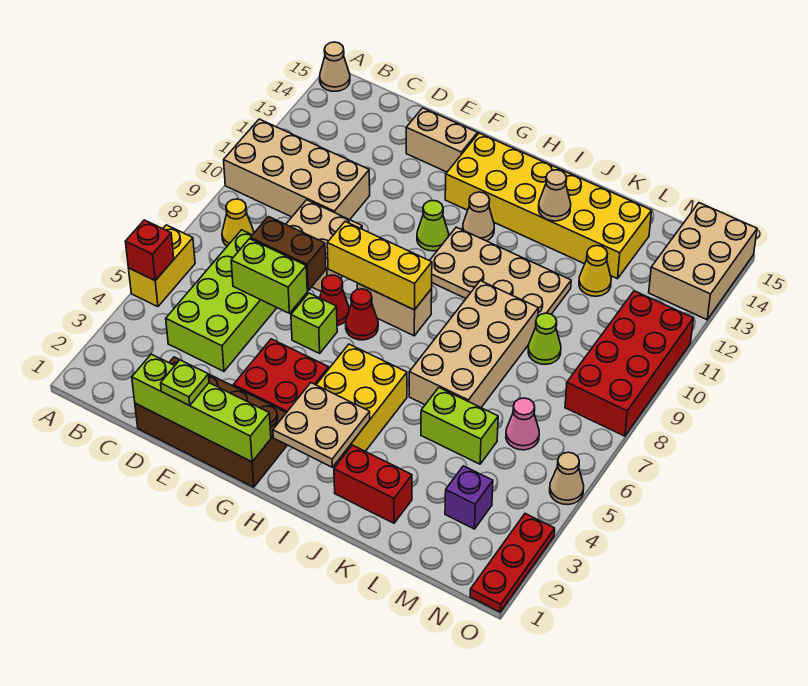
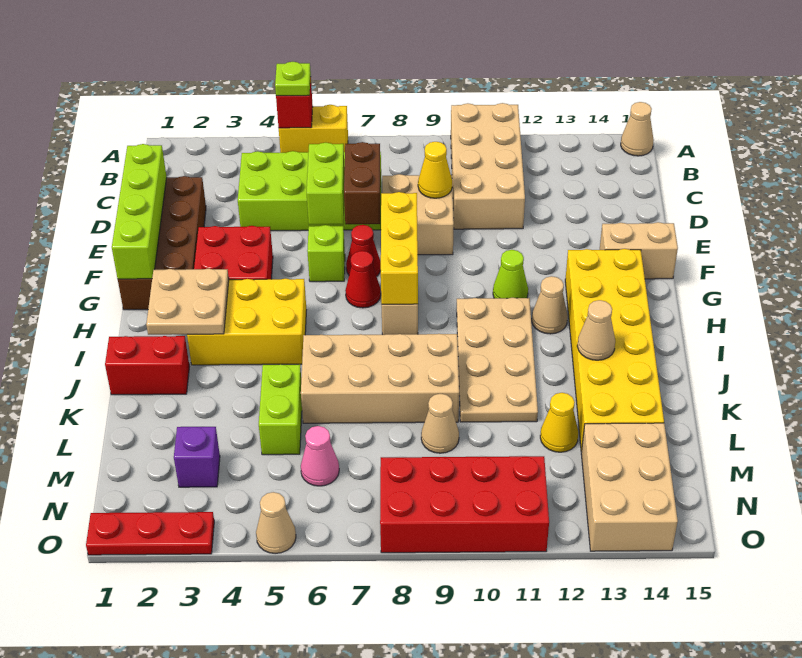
yellow 1x1 cone [222,199,254,246] -> yellow 1x1 cone moved to [418,142,452,198]
lime 1x1 plate [161,360,209,406] -> lime 1x1 plate moved to [275,62,311,96]
tan 1x2 brick [406,108,478,172] -> tan 1x2 brick turned to [600,222,678,279]
red 1x2 brick [334,445,412,523] -> red 1x2 brick turned to [105,336,189,395]
lime 1x1 cone [528,313,561,364] -> tan 1x1 cone [421,394,459,453]
tan 2x3 brick [649,203,757,320] -> tan 2x3 brick turned to [581,423,678,551]

